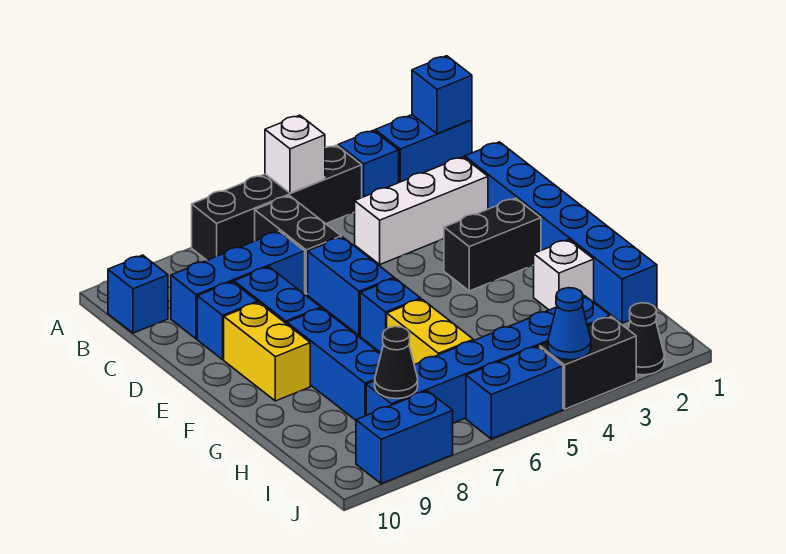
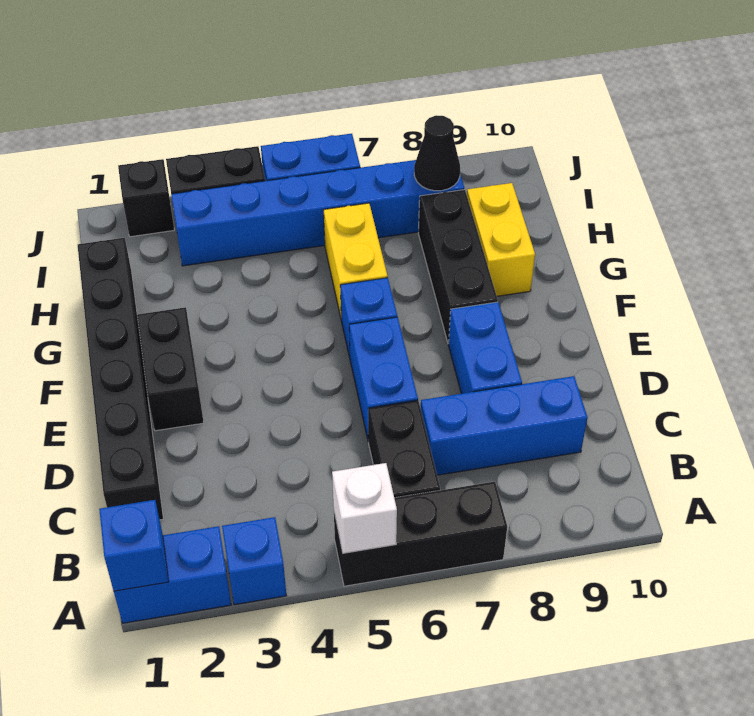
black 1x4 brick [192,145,362,260] -> black 1x3 brick [334,482,507,586]
blue 1x1 brick [108,255,168,333] -> none
blue 1x6 brick [465,142,657,323] -> black 1x6 brick [78,238,163,520]
white 1x3 brick [354,157,488,264] -> none
blue 1x1 brick [197,282,258,359] -> none
black 1x2 brick [444,198,541,291] -> black 1x2 brick turned to [137,307,204,431]
yellow 1x2 brick [224,302,310,401] -> yellow 1x2 brick moved to [467,183,535,296]
blue 1x3 brick [287,308,381,420] -> black 1x3 brick [418,190,498,344]
white 1x1 brick [533,240,594,310] -> none
black 1x1 cone [628,303,665,375] -> black 1x1 brick [118,159,174,237]
blue 1x1 cone [548,288,591,360] -> none
blue 1x2 brick [356,391,453,484] -> none

